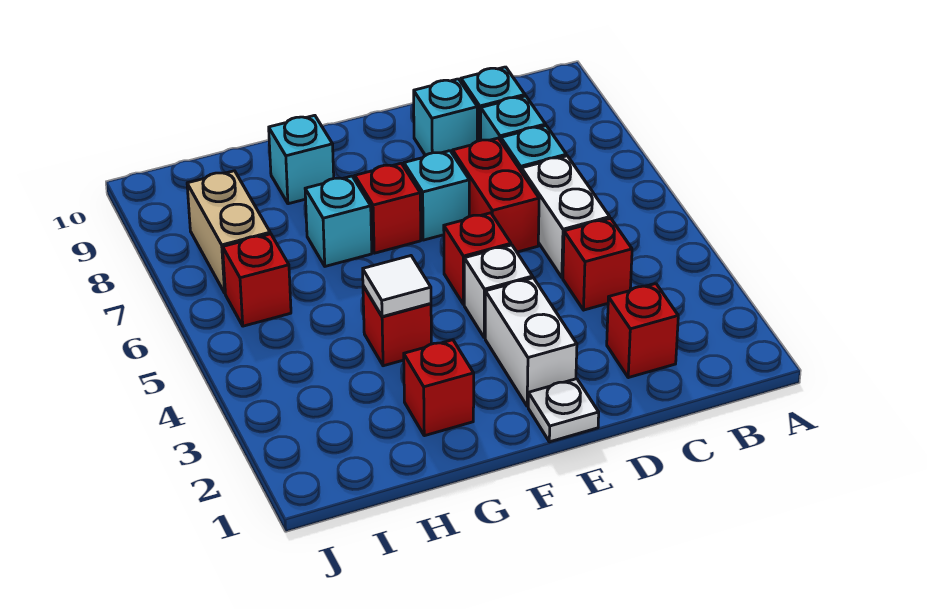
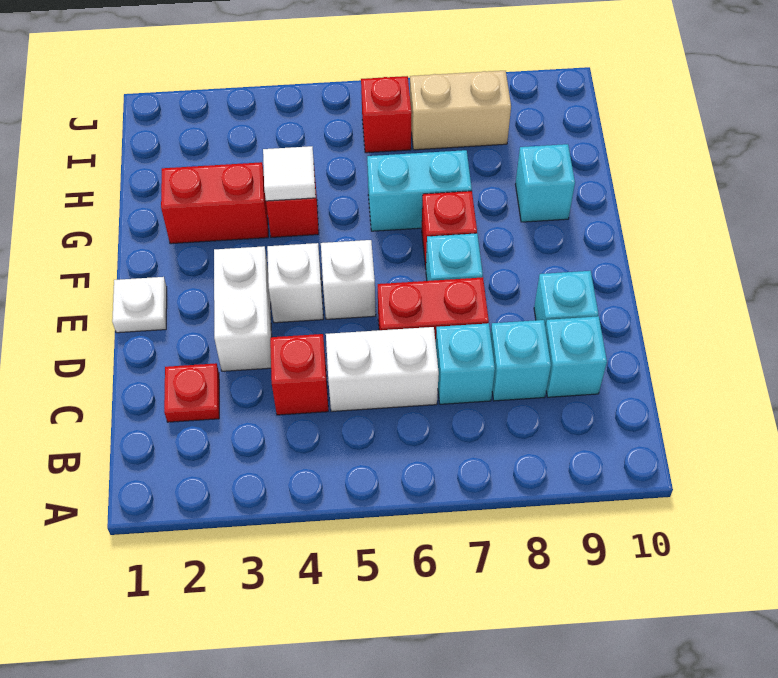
red 1x1 brick [607,284,678,378] -> red 1x1 plate [164,363,219,422]
white 1x2 brick [485,278,577,406] -> white 1x2 brick turned to [214,246,272,371]
red 1x1 brick [444,213,511,305] -> white 1x1 brick [321,240,376,319]
red 1x1 brick [404,340,474,436] -> red 1x2 brick [161,162,268,244]
cyan 1x1 brick [305,176,372,266] -> cyan 1x2 brick [367,150,472,231]

